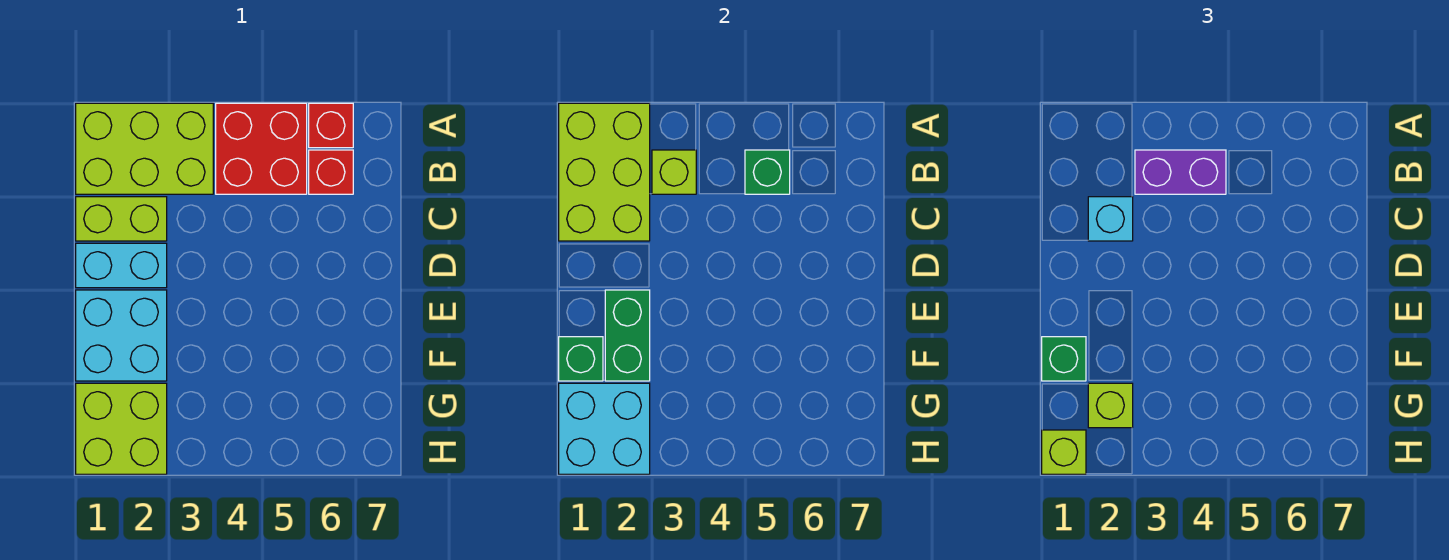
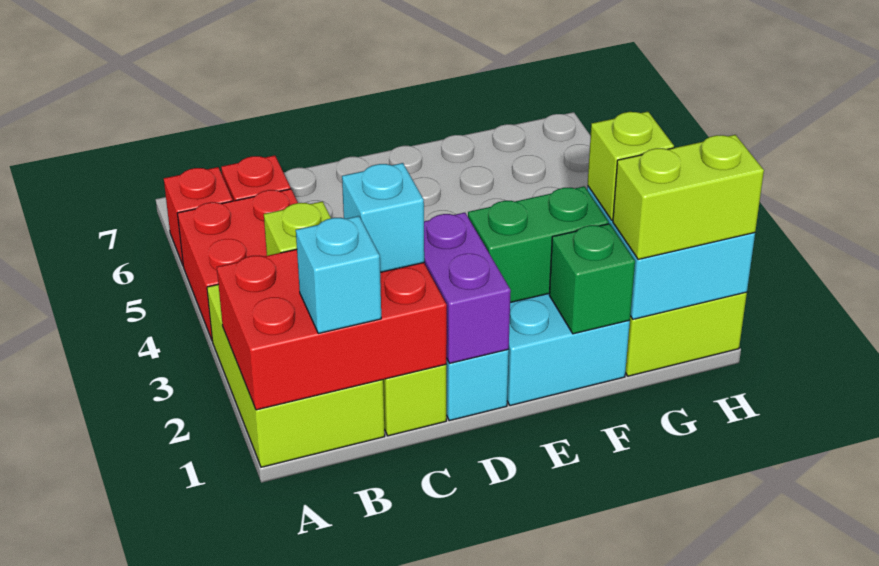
lime 2x3 brick [559,103,650,241] -> red 2x3 brick [217,249,447,410]
none -> cyan 1x1 brick [296,216,381,333]
purple 1x2 brick [1135,150,1226,194] -> purple 1x2 brick moved to [424,213,511,363]
green 1x1 brick [745,150,790,194] -> none
green 1x1 brick [1042,337,1086,381] -> none
lime 1x1 brick [1042,430,1086,474] -> lime 1x2 brick [613,135,764,260]

